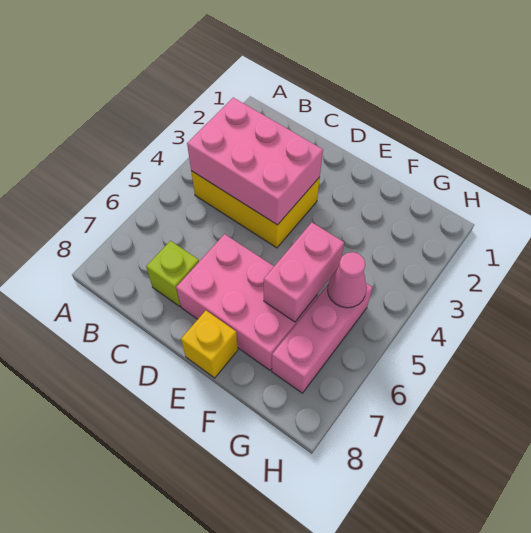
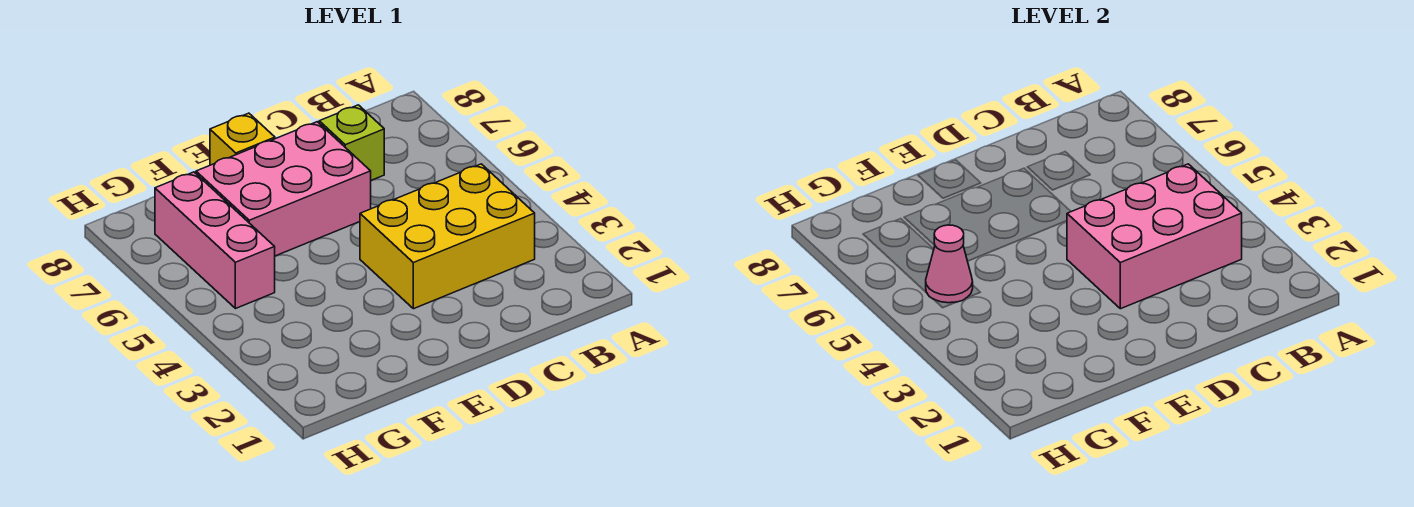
pink 1x2 brick [264,222,344,322] -> none

